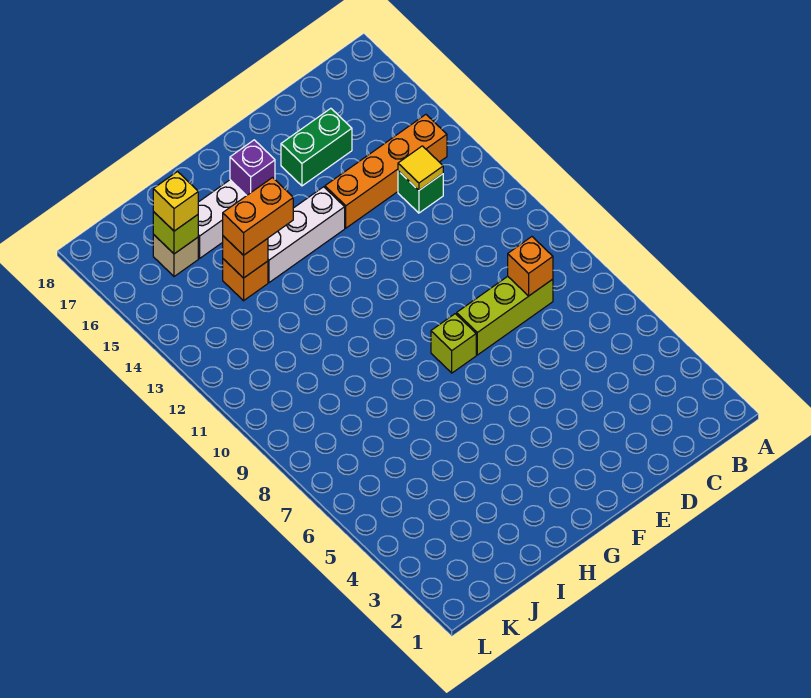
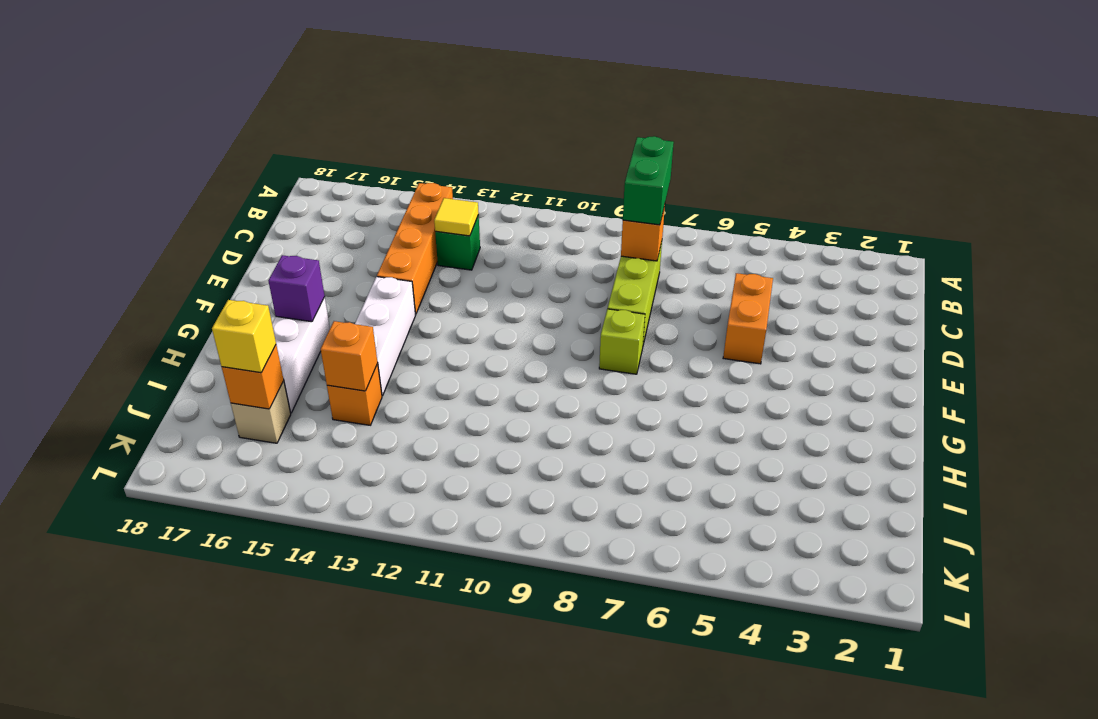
green 1x2 brick [281,108,352,186] -> green 1x2 brick moved to [623,136,674,225]
orange 1x2 brick [223,178,293,255] -> orange 1x2 brick moved to [723,273,773,364]
lime 1x1 brick [153,212,198,254] -> orange 1x1 brick [222,345,284,409]

